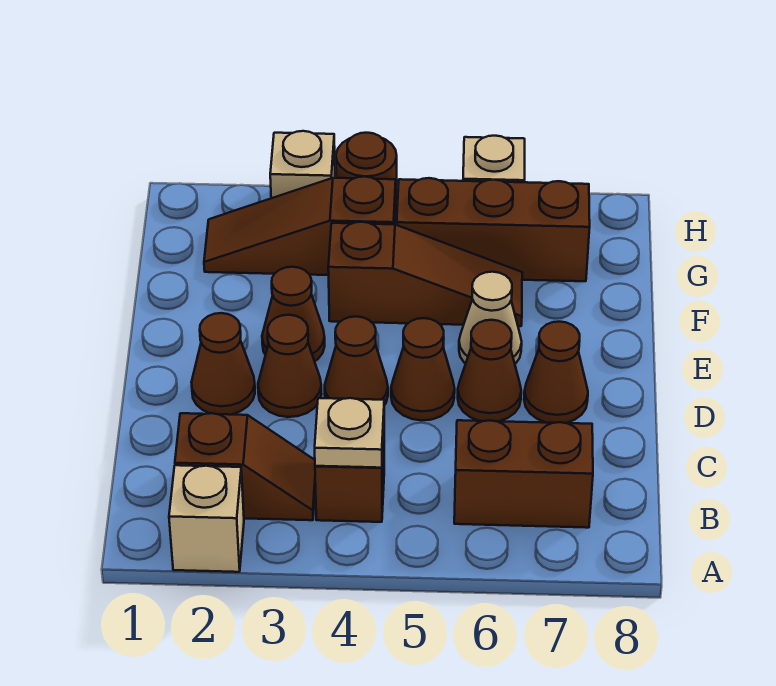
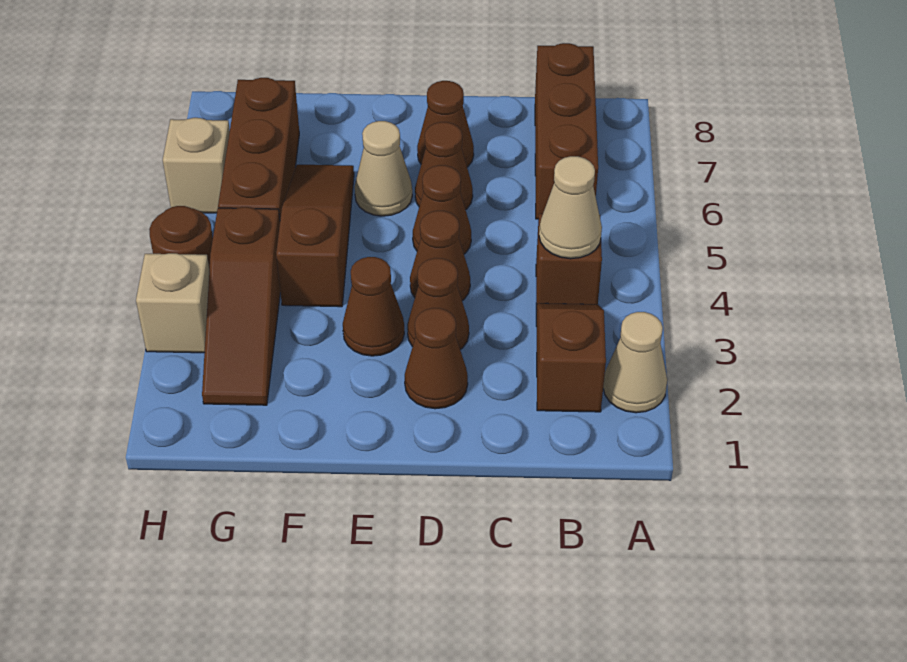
tan 1x1 brick [169,465,244,572] -> tan 1x1 cone [603,312,667,413]
tan 1x1 plate [315,398,384,468] -> tan 1x1 cone [539,156,602,259]
brown 1x2 brick [454,420,593,528] -> brown 1x3 brick [535,43,598,219]

